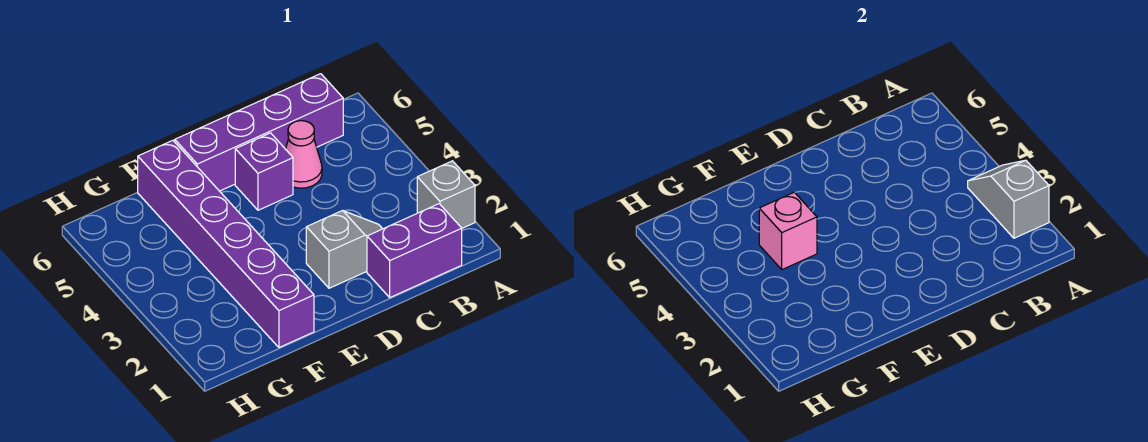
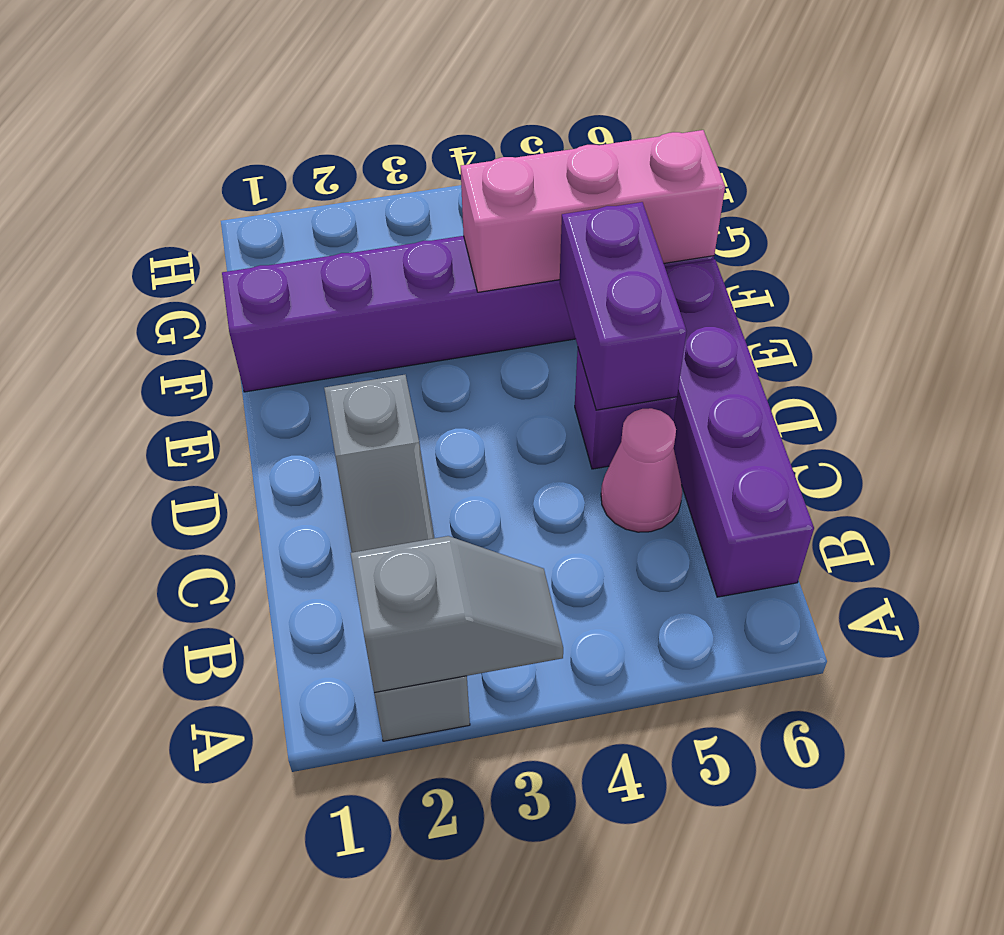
purple 1x2 brick [367,204,462,297] -> purple 1x2 brick moved to [560,202,687,410]
pink 1x1 brick [759,192,817,270] -> pink 1x3 brick [461,130,725,292]

